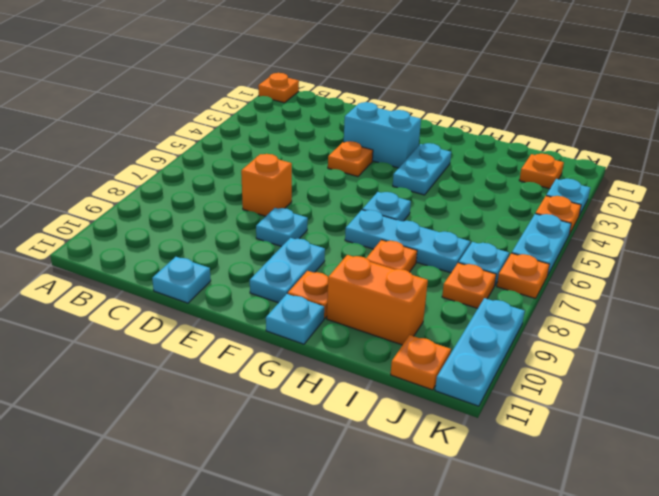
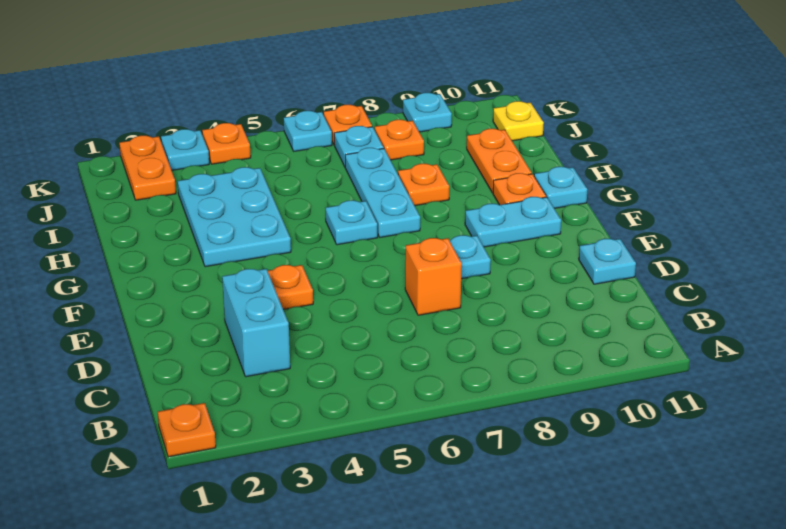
cyan 1x2 brick [344,102,421,168] -> cyan 1x2 brick moved to [222,269,290,377]
cyan 1x2 plate [393,143,451,195] -> cyan 2x3 plate [178,167,291,267]
orange 1x2 brick [327,255,428,345] -> orange 1x2 plate [467,129,532,193]
orange 1x1 plate [519,154,564,189] -> orange 1x2 plate [119,136,176,200]
orange 1x1 plate [391,335,451,390] -> yellow 1x1 plate [493,101,544,141]
cyan 1x2 plate [512,214,571,276] -> cyan 1x1 plate [284,111,332,151]
cyan 1x3 plate [435,298,525,406] -> cyan 1x1 plate [403,93,452,132]

